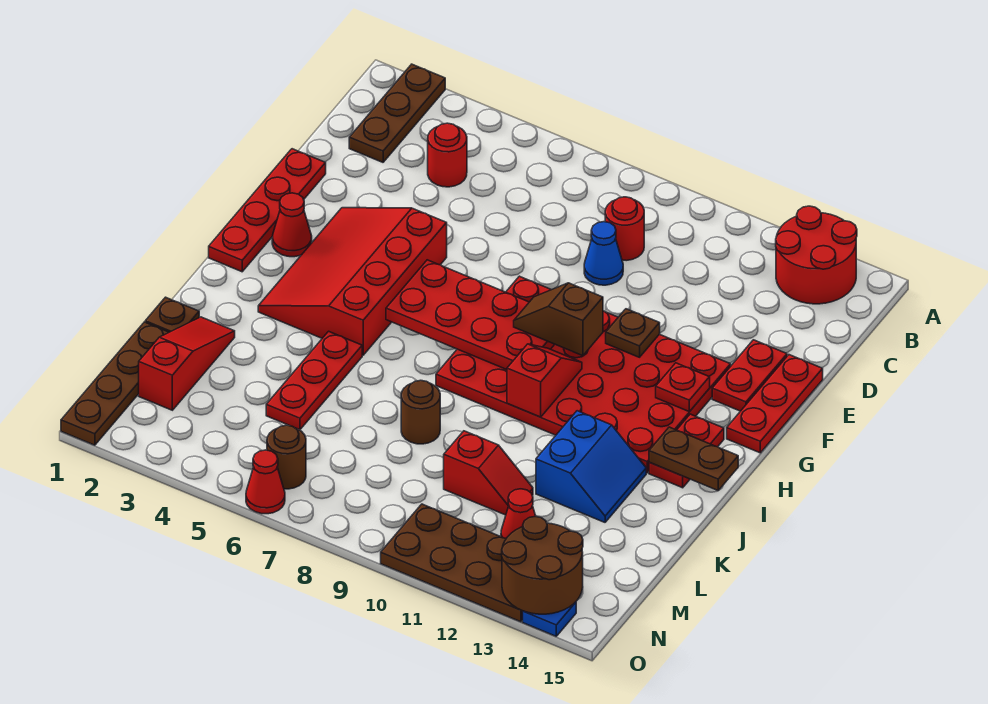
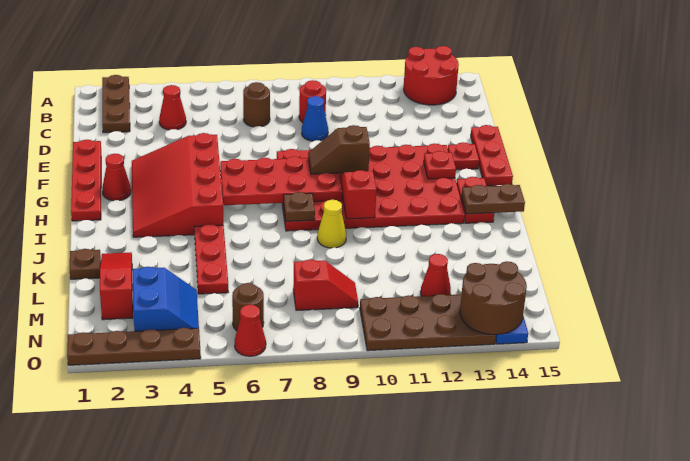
red 1x1 round brick [428,123,467,187] -> red 1x1 cone [159,85,186,130]
red 1x2 plate [712,340,787,411] -> red 1x1 plate [448,142,479,170]
brown 1x1 plate [606,309,660,357] -> brown 1x1 plate moved to [284,192,315,221]
none -> yellow 1x1 cone [317,200,346,248]
blue 2x2 slope [536,411,646,522] -> blue 2x2 slope moved to [133,267,199,331]
brown 1x1 round brick [401,380,440,444] -> brown 1x1 round brick moved to [243,82,270,127]
brown 1x4 plate [61,322,169,445] -> brown 1x4 plate turned to [67,328,201,365]
red 1x2 slope [444,431,533,515] -> red 1x2 slope moved to [293,259,358,310]

